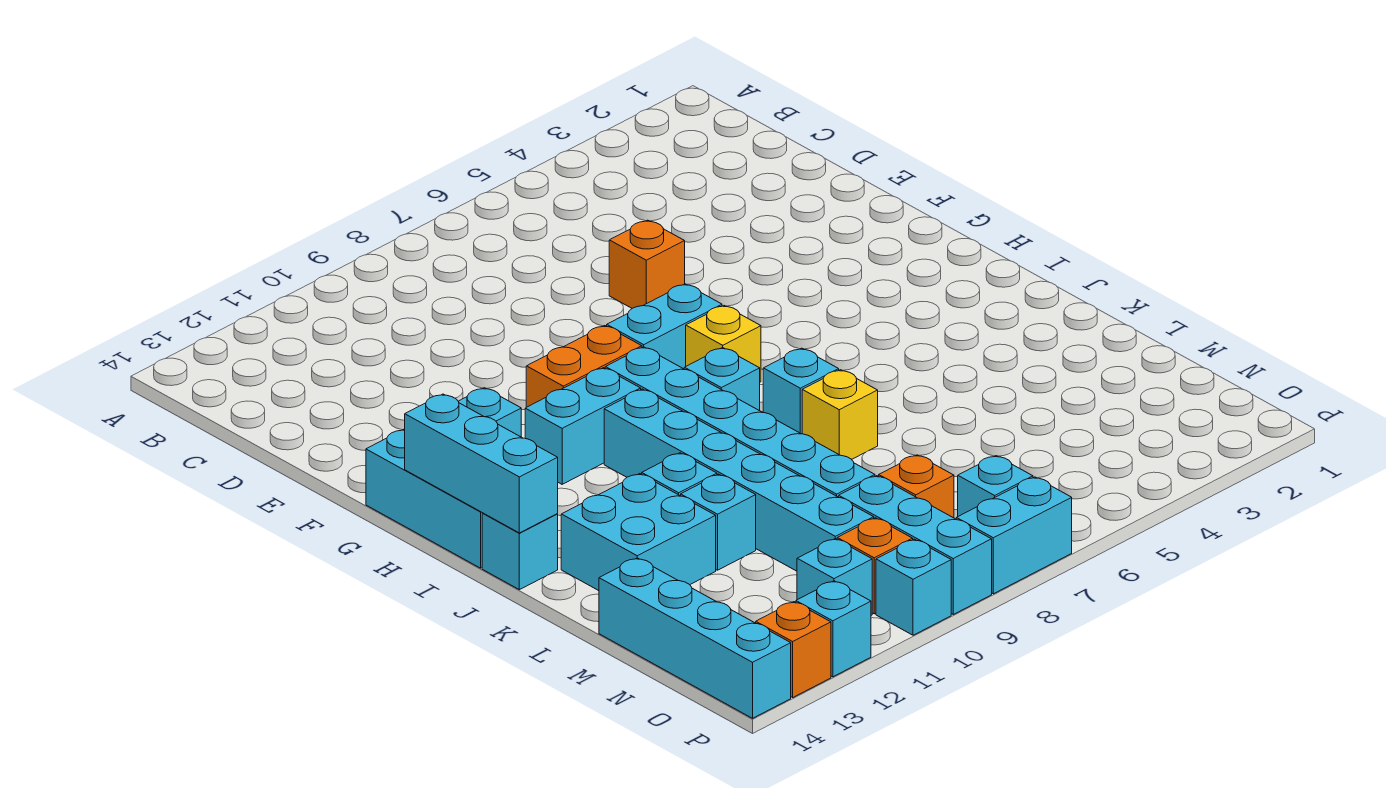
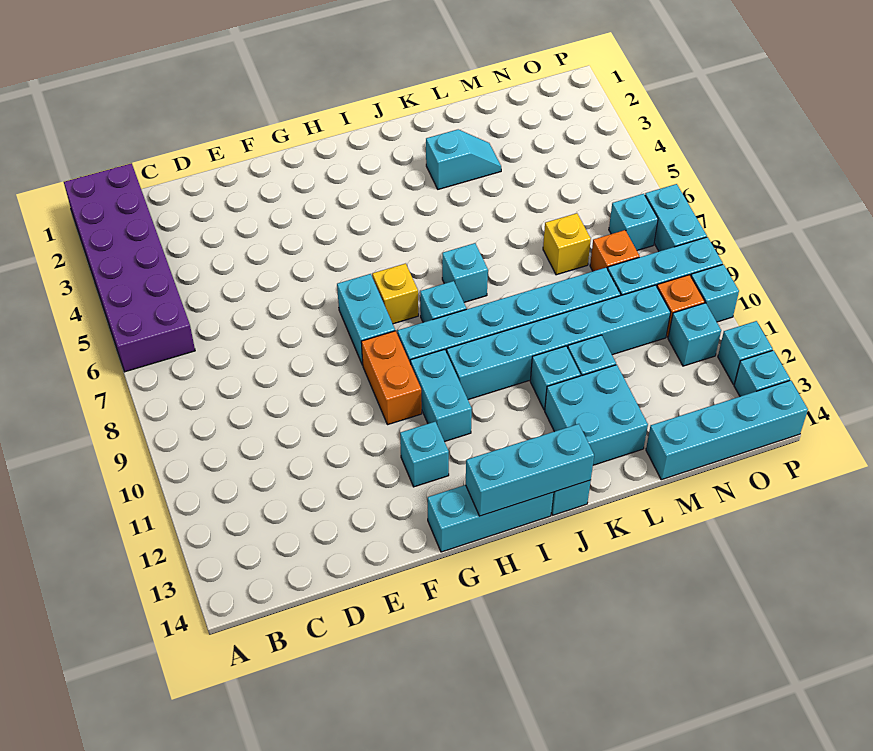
none -> purple 2x6 brick [64,163,195,372]
orange 1x1 brick [609,220,685,308] -> none
none -> cyan 1x2 slope [426,130,501,189]
yellow 1x1 brick [802,370,878,459] -> yellow 1x1 brick moved to [543,213,591,275]
orange 1x1 brick [756,602,831,697] -> cyan 1x1 brick [734,350,790,396]

